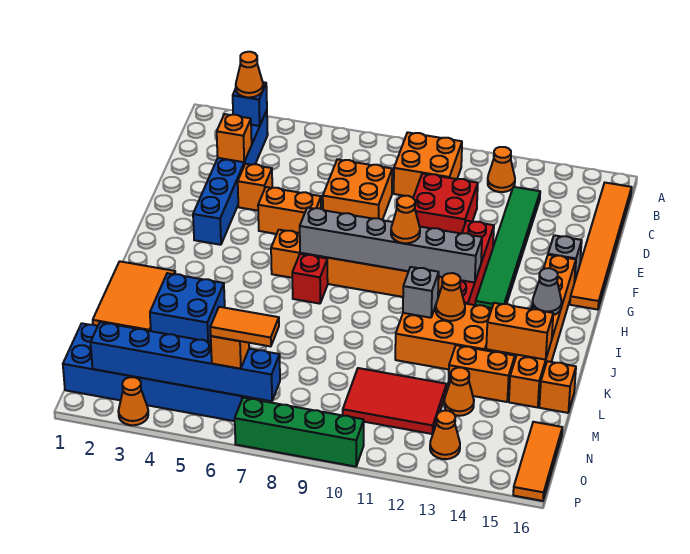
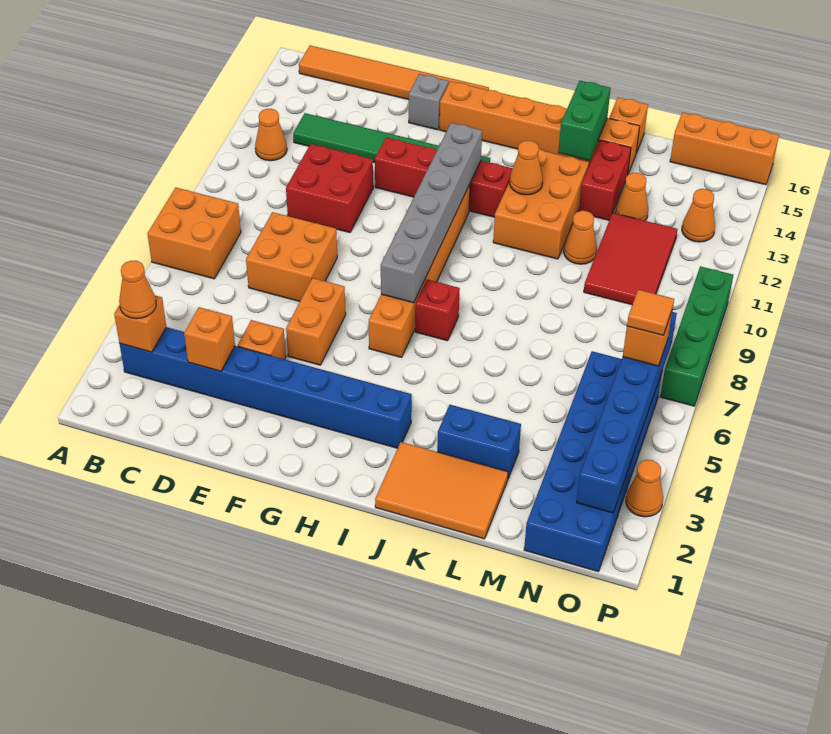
blue 1x6 brick [193,110,268,245] -> blue 1x8 brick [120,327,412,448]
blue 1x1 brick [233,82,267,126] -> orange 1x1 brick [114,295,166,352]
orange 2x2 brick [394,132,462,197] -> orange 2x2 brick moved to [147,188,241,279]
orange 1x1 cone [391,196,420,243] -> orange 1x1 cone moved to [564,211,597,264]
grey 1x1 cone [532,268,562,315] -> none
grey 1x1 brick [403,267,439,318] -> none
blue 2x2 brick [150,273,225,342] -> blue 1x2 brick [437,405,521,478]
orange 1x2 brick [486,303,553,360] -> green 1x2 brick [558,81,611,160]
orange 1x2 brick [448,345,515,402] -> red 1x2 brick [579,140,631,220]
orange 1x3 tile [513,422,562,501] -> orange 1x3 brick [670,112,779,185]
orange 1x2 tile [210,307,279,347] -> orange 1x1 tile [627,290,674,335]

